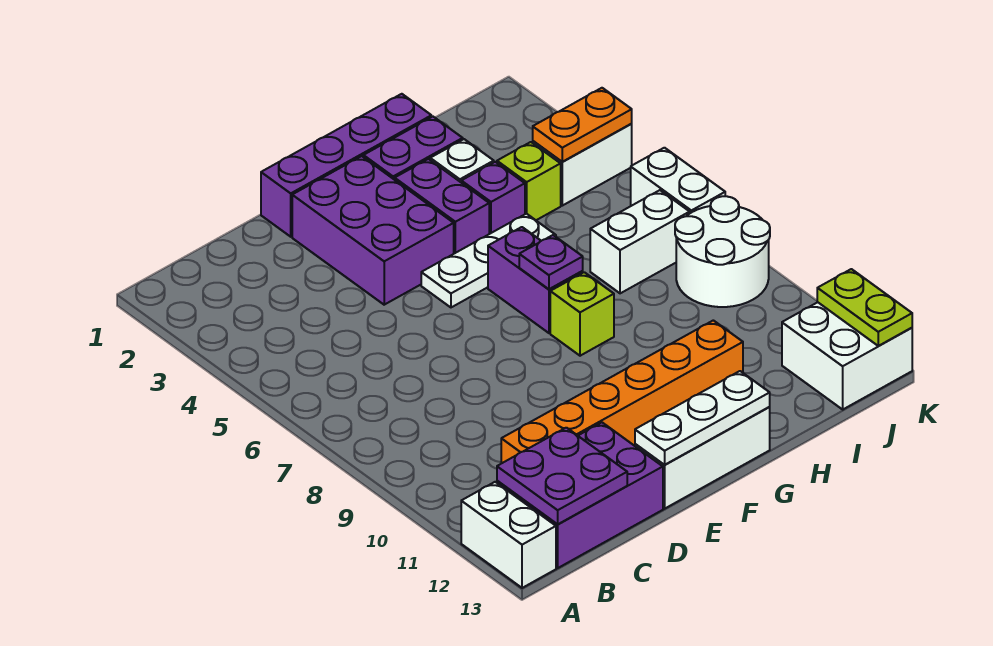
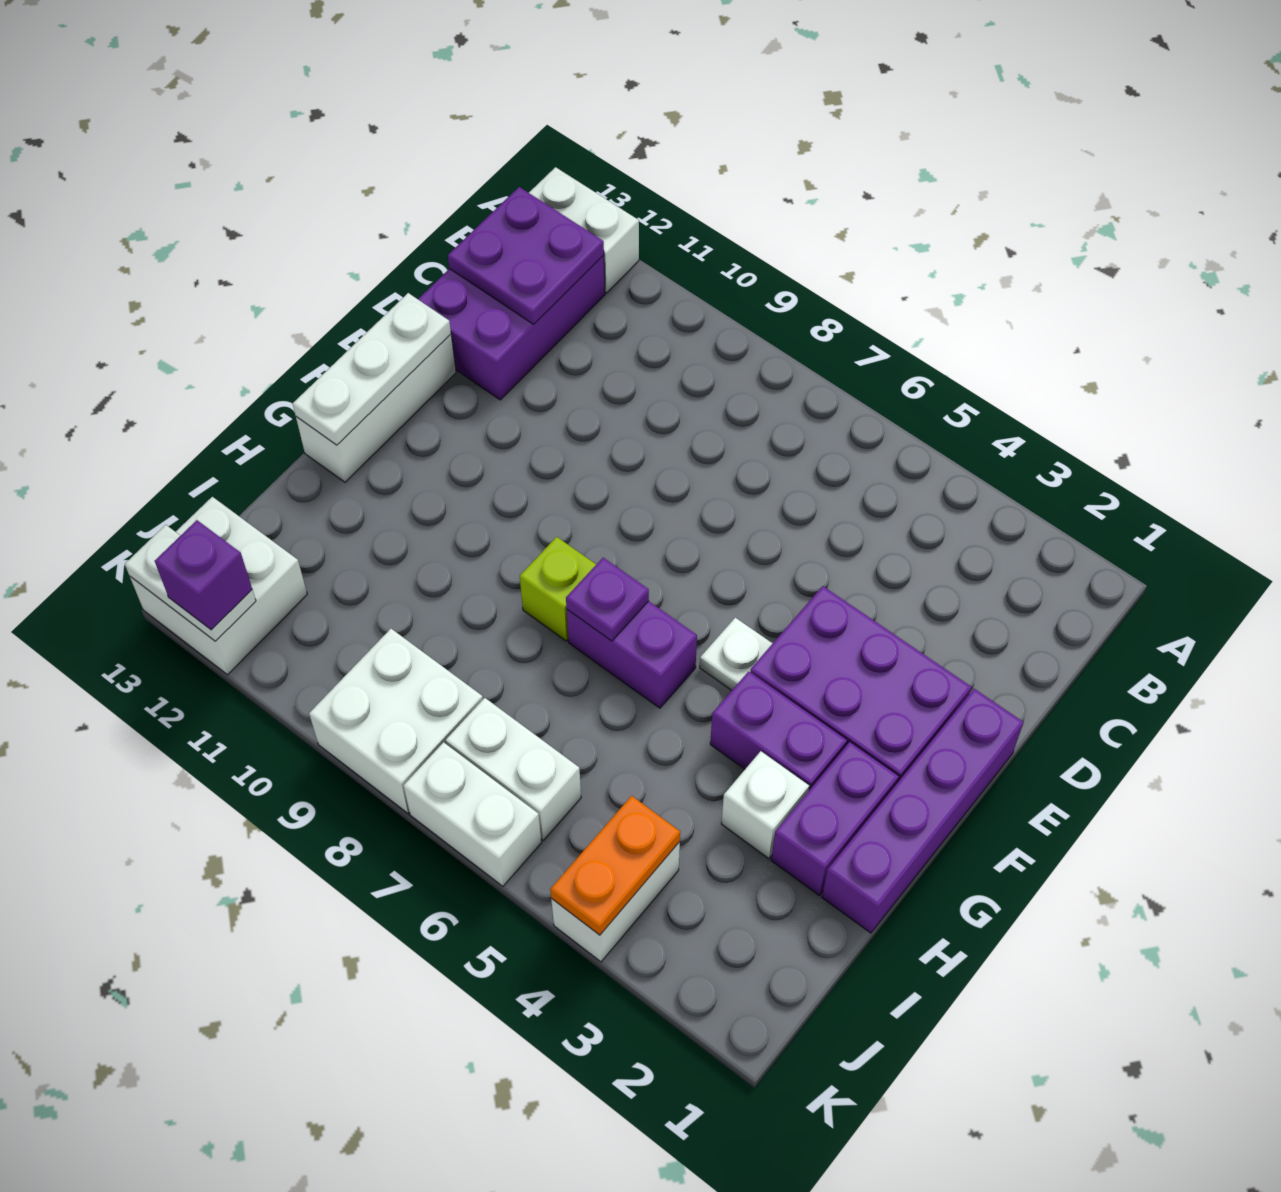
orange 1x6 brick [501,320,743,463] -> none
white 1x3 plate [421,214,556,307] -> white 1x1 plate [700,618,773,690]
purple 1x1 brick [461,162,525,234] -> purple 1x1 brick moved to [155,520,252,630]
lime 1x1 brick [497,142,561,220] -> none
white 1x2 brick [590,190,690,293] -> white 1x2 brick turned to [446,698,581,840]
white 2x2 round brick [675,196,770,307] -> white 2x2 brick [309,629,483,813]
lime 1x2 plate [817,269,912,346] -> white 1x2 plate [125,525,256,641]

